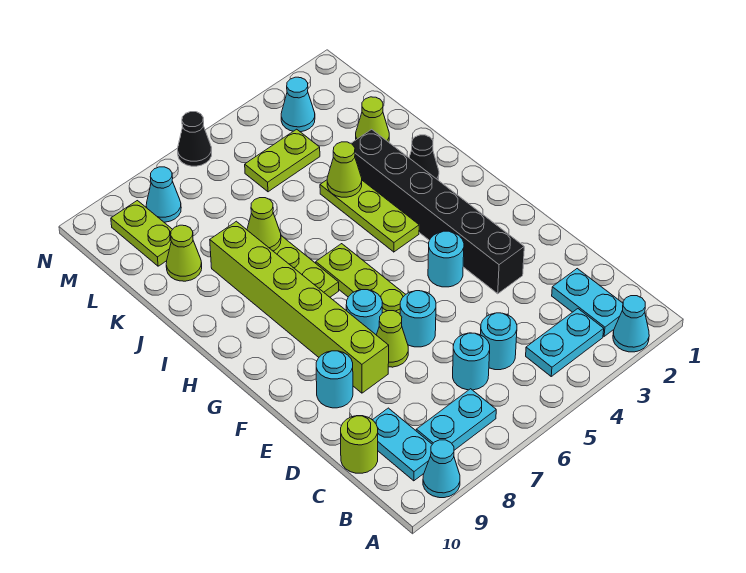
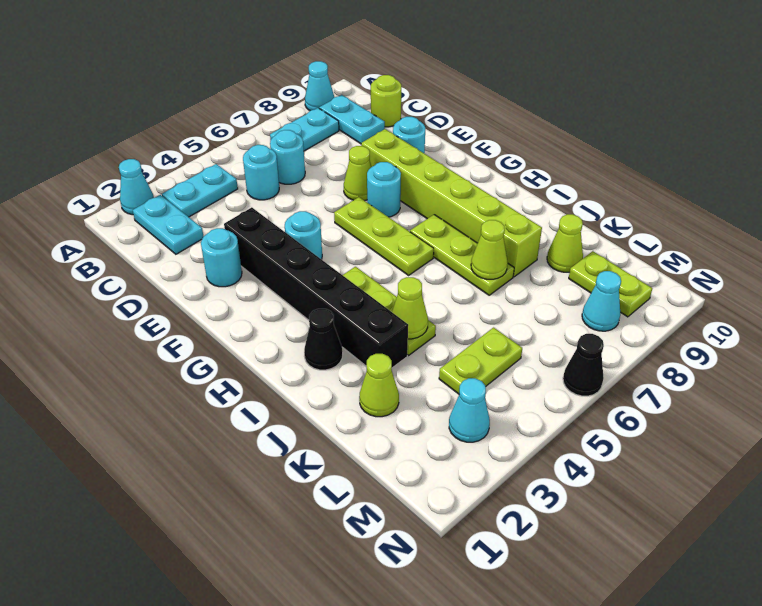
cyan 1x1 round brick [400,291,436,347] -> cyan 1x1 round brick moved to [201,228,242,287]

